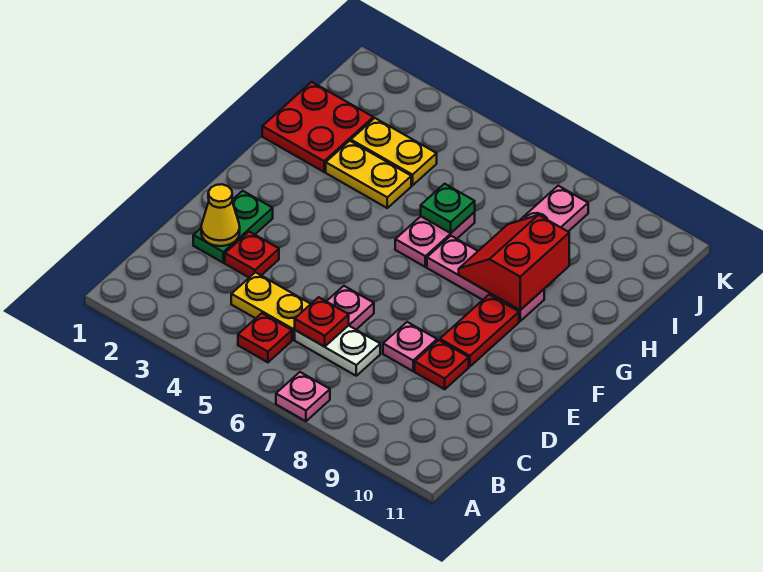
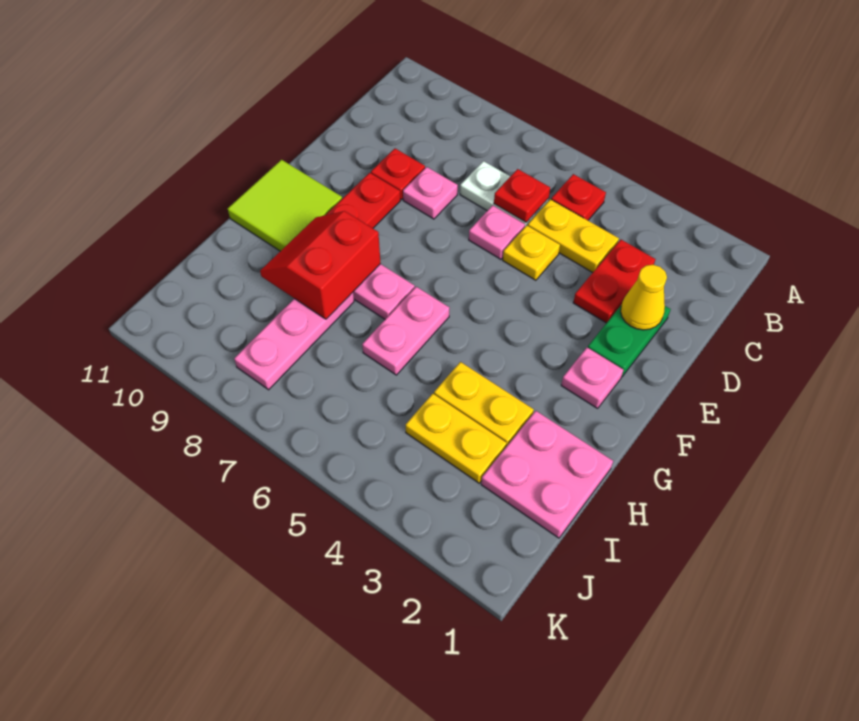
pink 1x1 plate [276,372,330,421] -> pink 1x1 plate moved to [561,347,623,408]
red 1x1 plate [225,232,279,278] -> red 1x2 plate [573,240,655,323]
none -> yellow 1x1 plate [503,225,560,280]
none -> lime 2x2 tile [228,160,342,251]
red 2x2 slope [459,215,569,310] -> red 2x2 slope turned to [260,211,381,319]
red 2x2 plate [262,82,373,172] -> pink 2x2 plate [481,411,613,538]
green 1x1 plate [421,184,475,233] -> none

